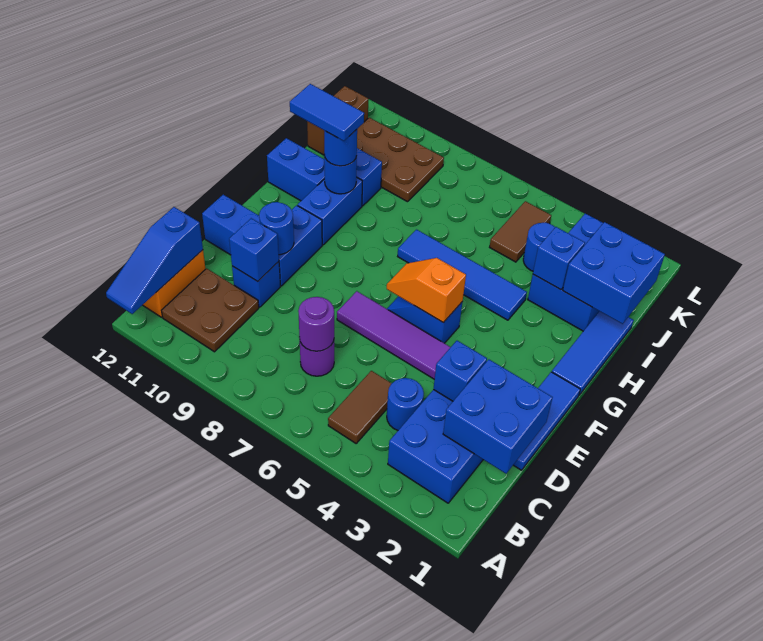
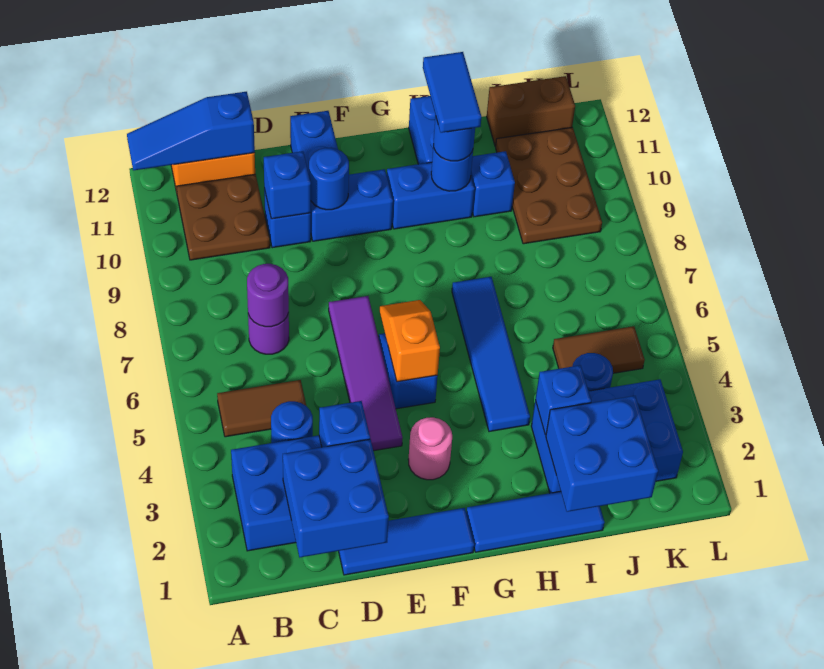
none -> pink 1x1 round brick [408,417,452,480]

